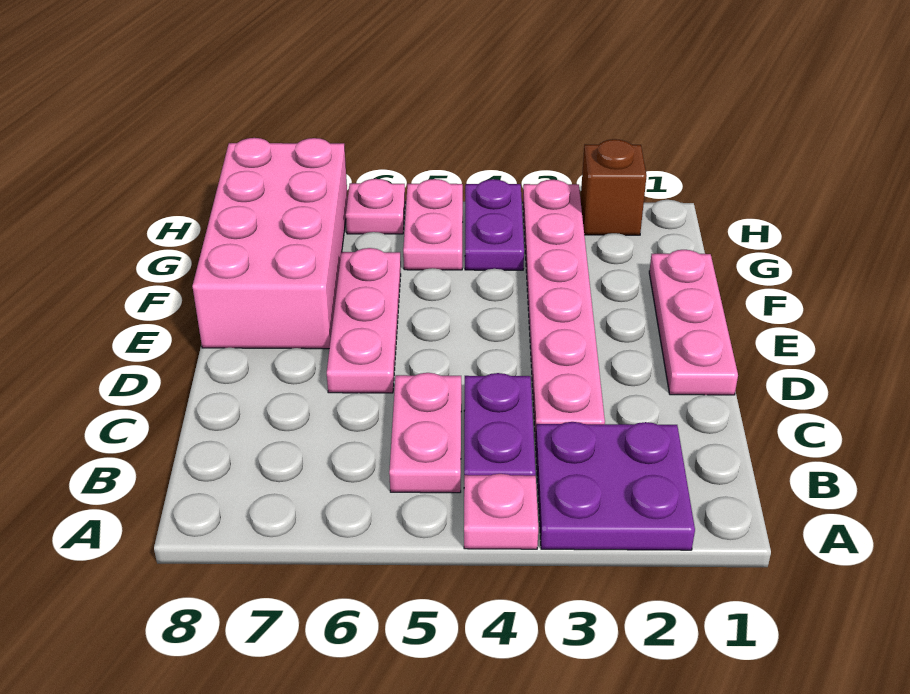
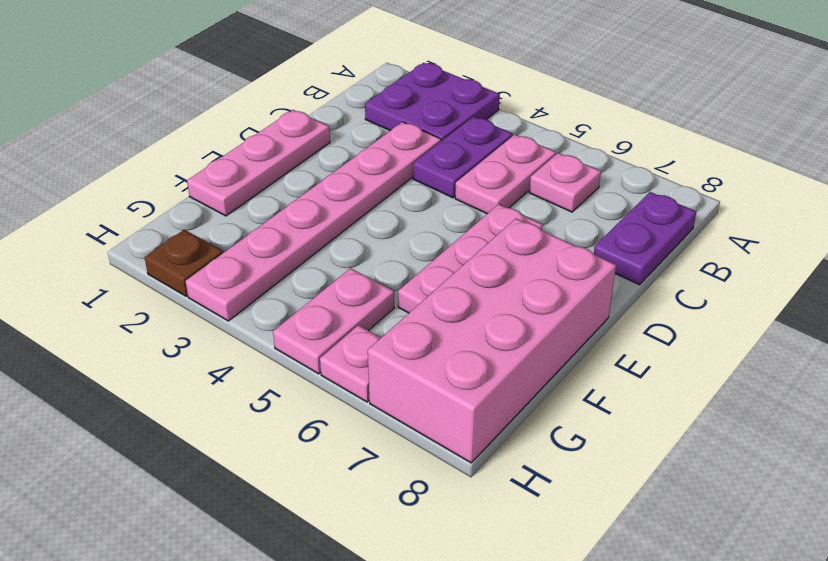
pink 1x1 plate [464,474,538,549] -> pink 1x1 plate moved to [529,153,601,212]
purple 1x2 plate [465,179,524,270] -> purple 1x2 plate moved to [594,192,696,285]
brown 1x1 brick [581,139,647,235] -> brown 1x1 plate [145,230,223,296]

